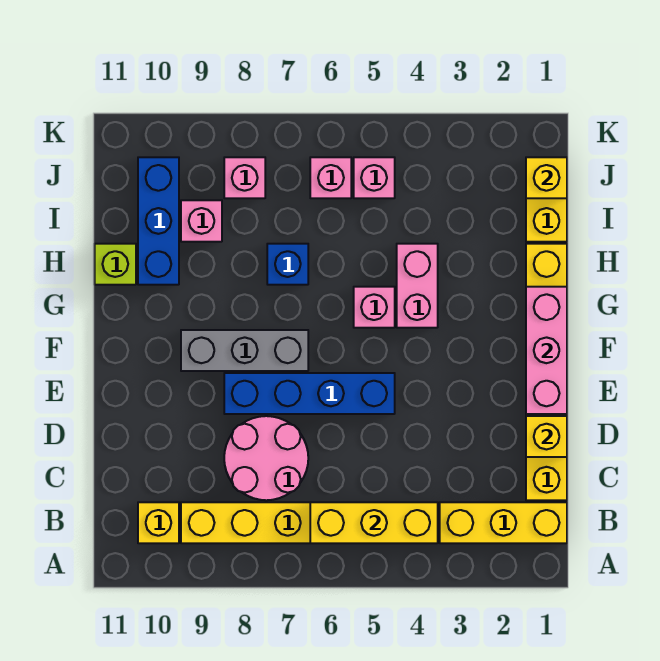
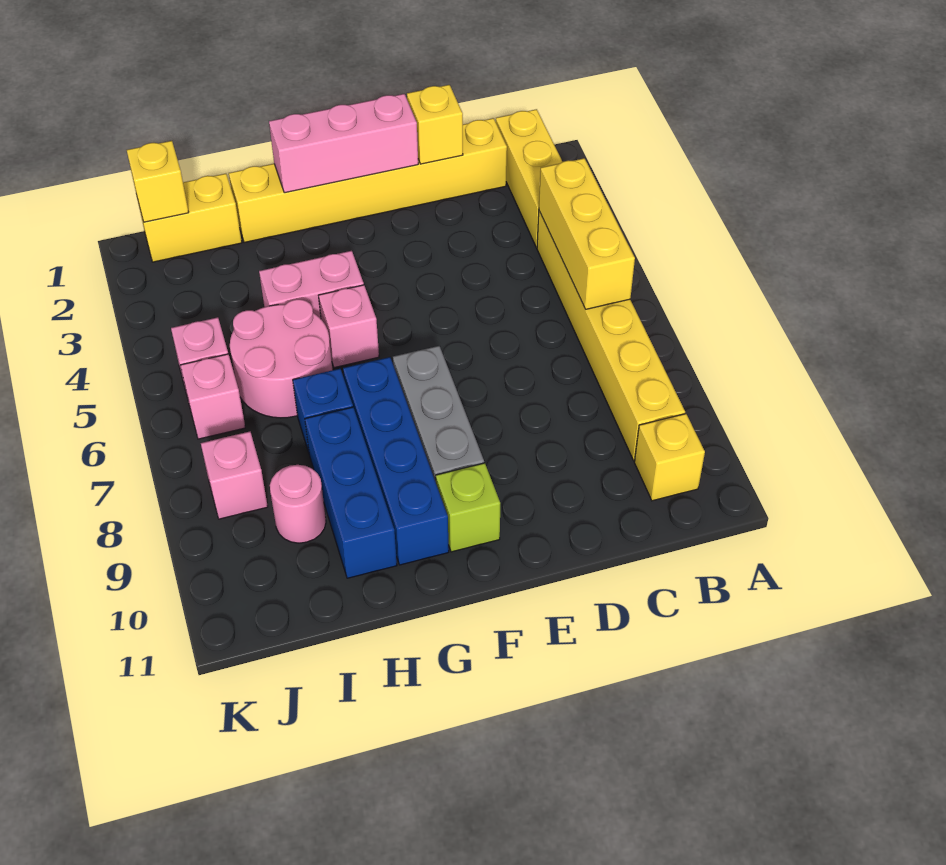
pink 2x2 round brick [224,416,308,500] -> pink 2x2 round brick moved to [230,299,333,418]
blue 1x4 brick [224,373,395,414] -> blue 1x4 brick moved to [343,357,449,565]
blue 1x3 brick [138,157,179,285] -> blue 1x3 brick turned to [305,407,397,578]
lime 1x1 brick [95,244,136,285] -> lime 1x1 brick moved to [436,463,500,552]
pink 1x1 brick [181,200,222,242] -> pink 1x1 round brick [270,465,326,543]

